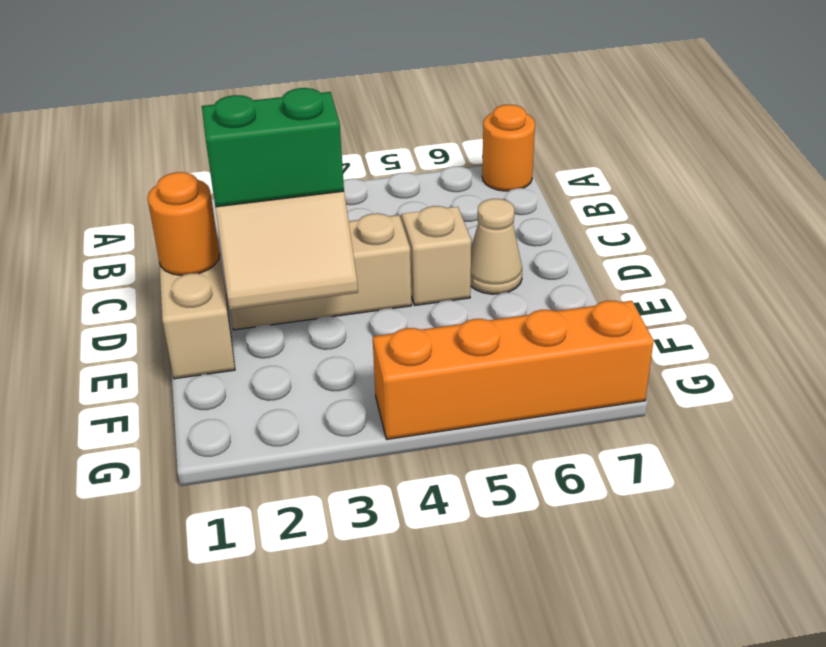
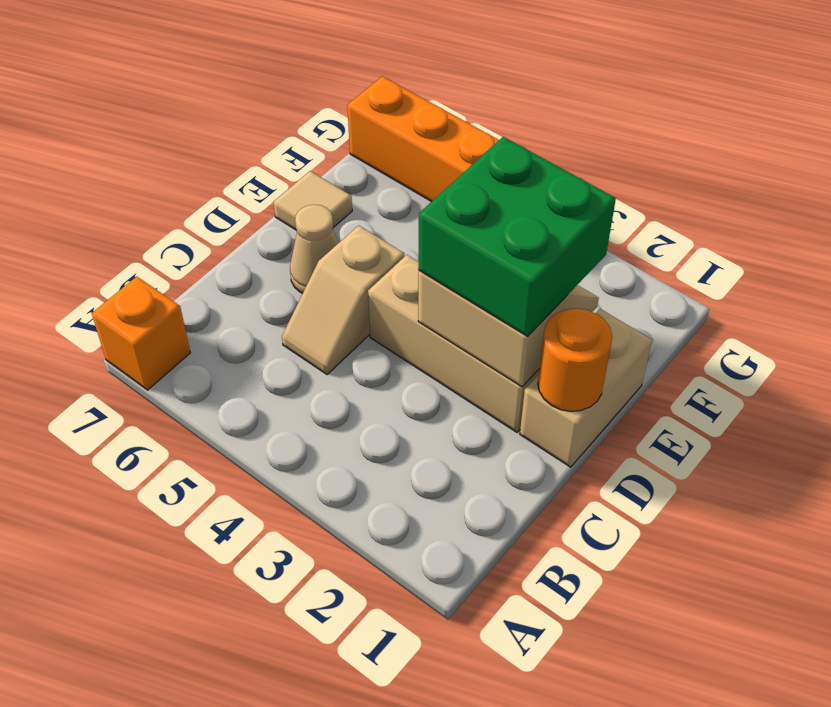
orange 1x1 round brick [482,105,535,191] -> orange 1x1 brick [92,277,190,390]
green 1x2 brick [202,88,344,207] -> green 2x2 brick [418,137,616,336]
none -> tan 1x1 tile [273,171,352,230]

